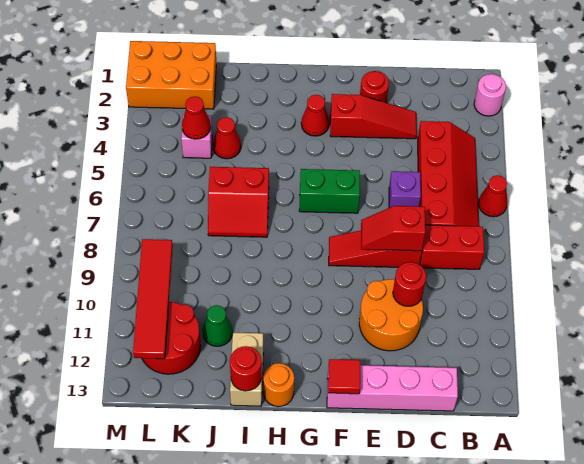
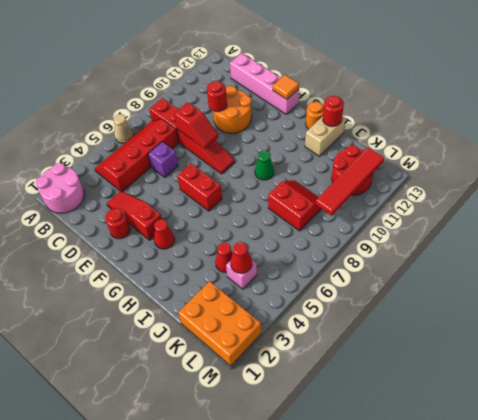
pink 1x1 round brick [474,74,506,116] -> pink 2x2 round brick [36,163,84,213]
red 1x1 cone [478,175,508,217] -> tan 1x1 cone [114,114,133,143]
green 1x2 brick [299,169,360,213] -> red 1x2 brick [177,163,222,211]
red 1x1 tile [328,359,360,394] -> orange 1x1 tile [273,75,299,99]
red 2x2 slope [208,167,269,237] -> red 2x2 slope moved to [268,180,321,231]
green 1x1 cone [203,305,233,346] -> green 1x1 cone moved to [255,150,274,180]

